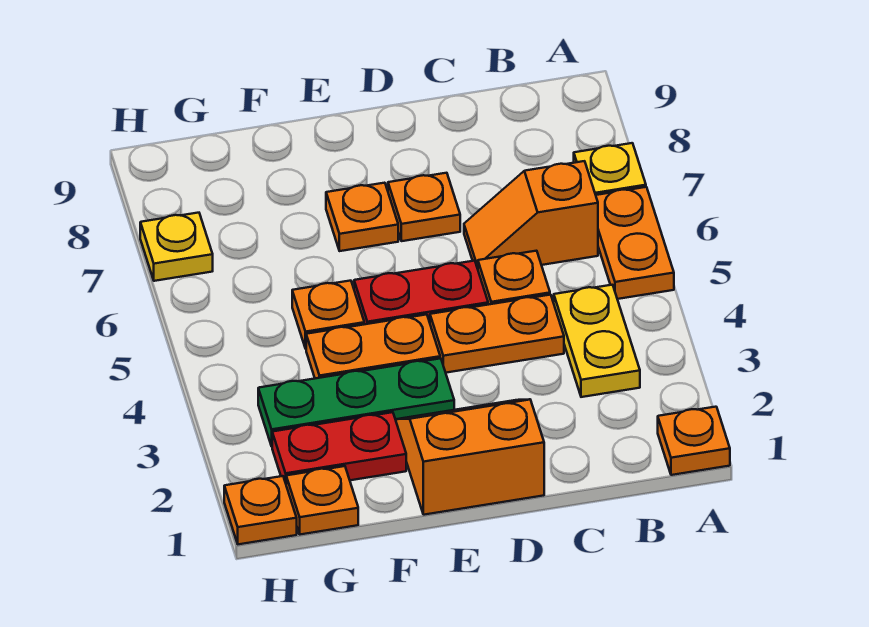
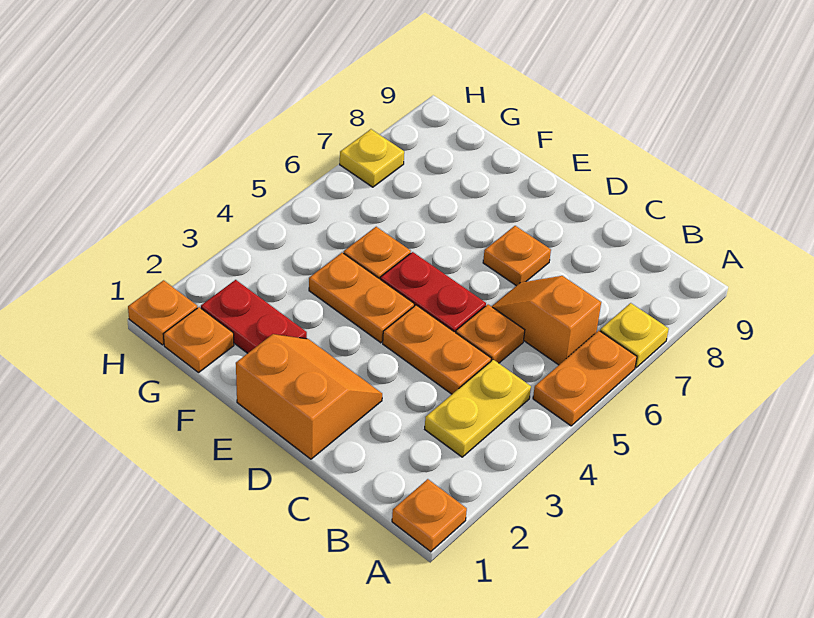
green 1x3 plate [258,358,454,446] -> none
orange 1x1 plate [326,183,398,251] -> none

